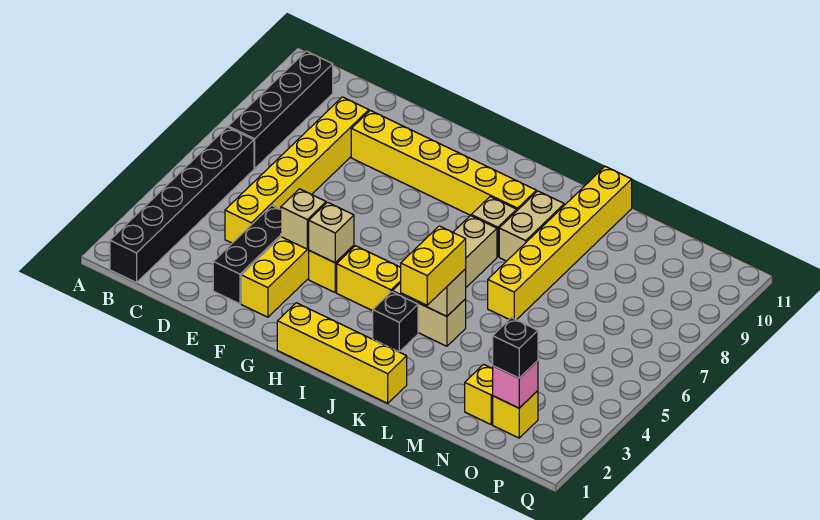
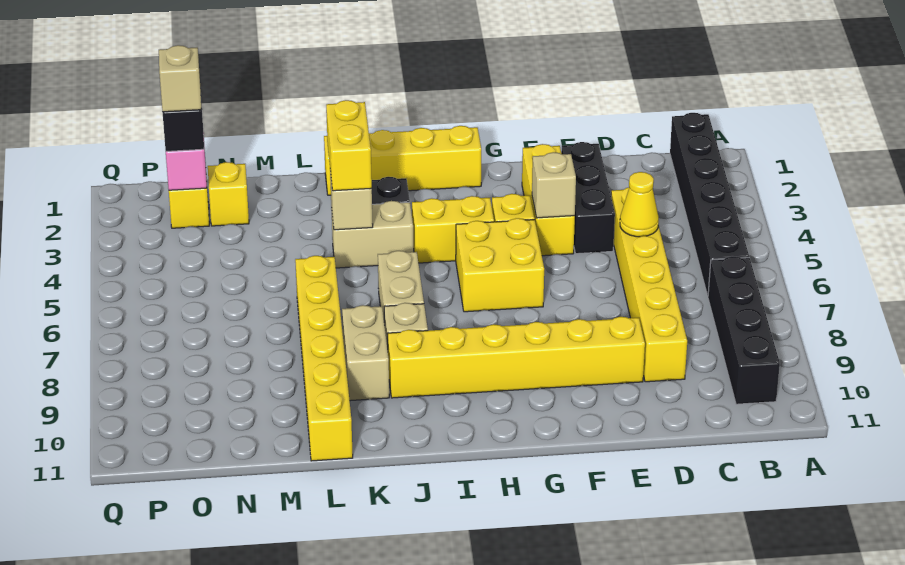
none -> yellow 1x1 cone [620,172,659,237]
tan 1x1 brick [308,202,354,263] -> tan 1x1 brick moved to [159,45,202,112]
none -> yellow 2x2 brick [456,218,544,312]

